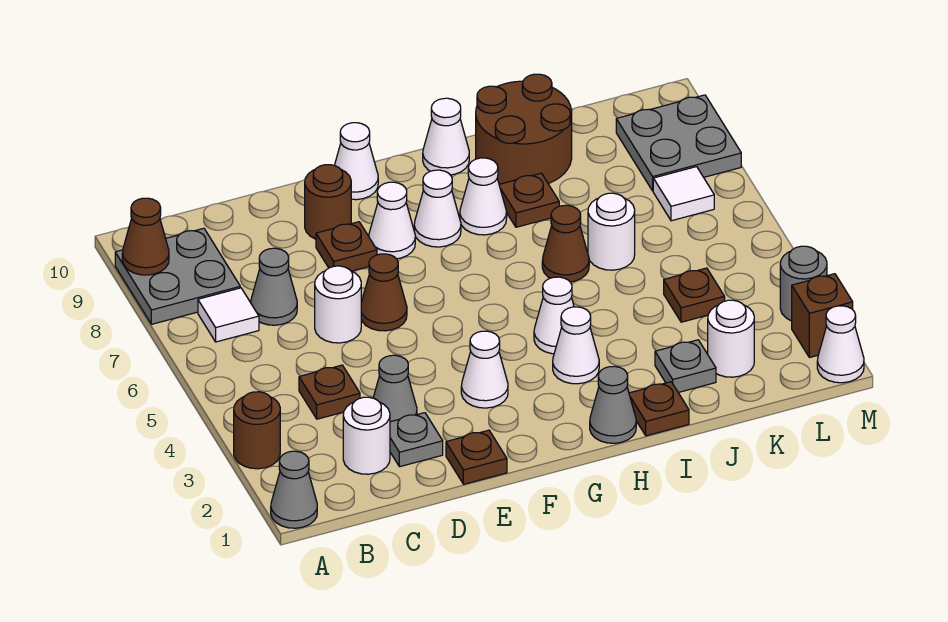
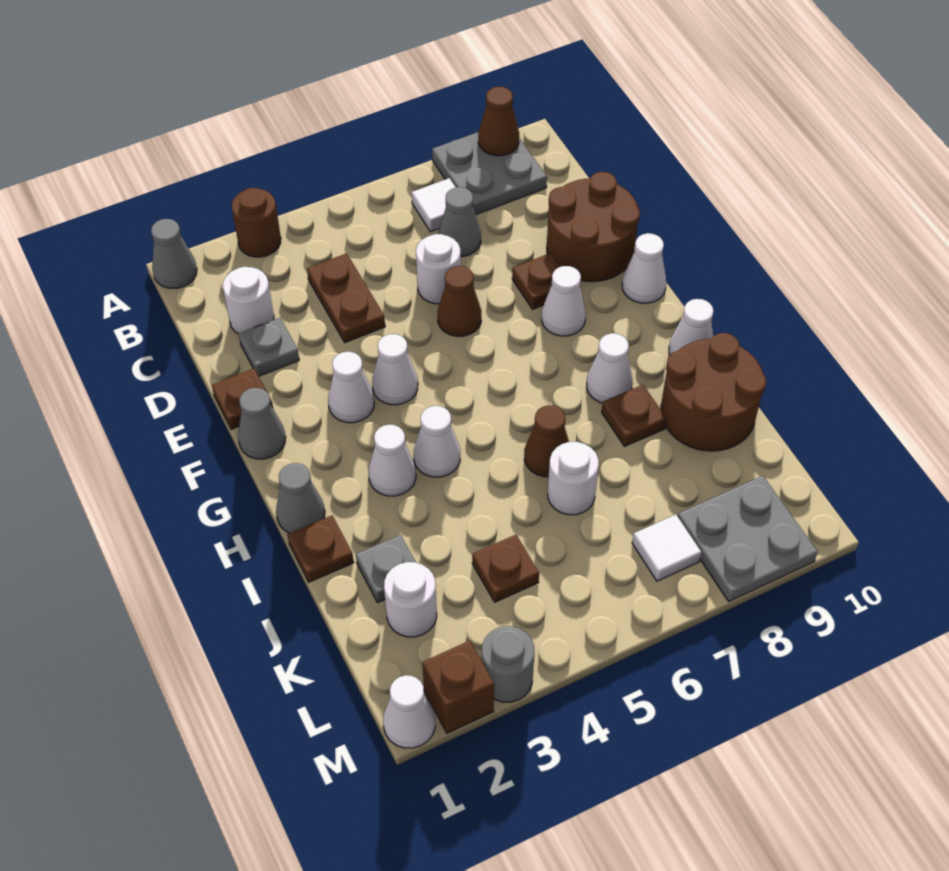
brown 1x1 plate [299,365,360,419] -> brown 1x2 plate [307,253,385,343]
grey 1x1 cone [373,355,417,422] -> grey 1x1 cone moved to [238,388,286,459]
brown 1x1 round brick [305,165,351,239] -> brown 2x2 round brick [547,172,640,282]
white 1x1 cone [414,170,461,247] -> white 1x1 cone moved to [372,334,418,405]

